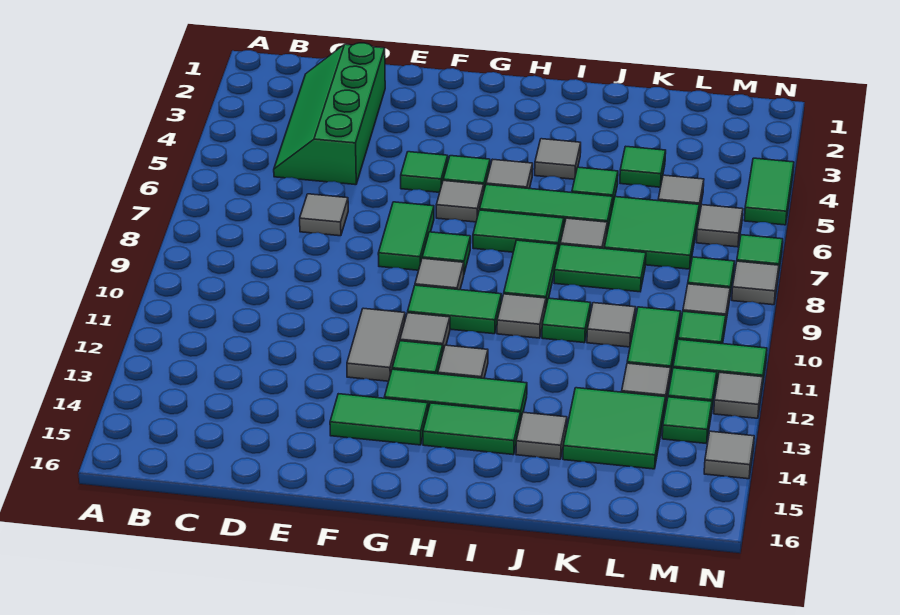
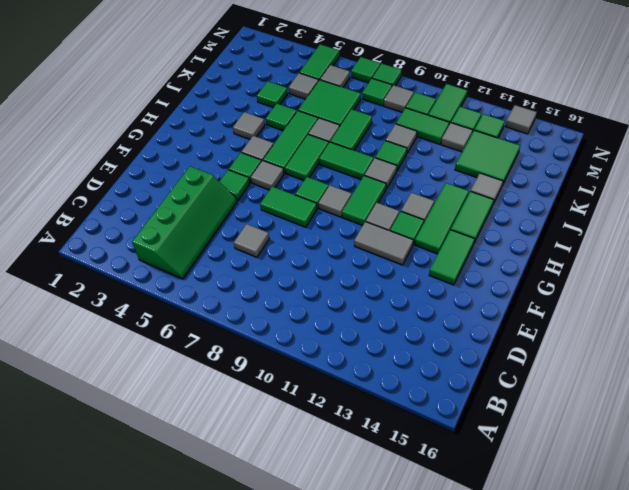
green 2x4 slope [274,43,385,185] -> green 2x4 slope turned to [132,166,237,279]
green 1x2 tile [744,158,794,225] -> green 1x2 tile turned to [299,44,339,80]
grey 1x1 tile [732,261,779,305] -> green 1x1 tile [372,64,402,86]
grey 1x1 tile [714,372,763,418] -> none

